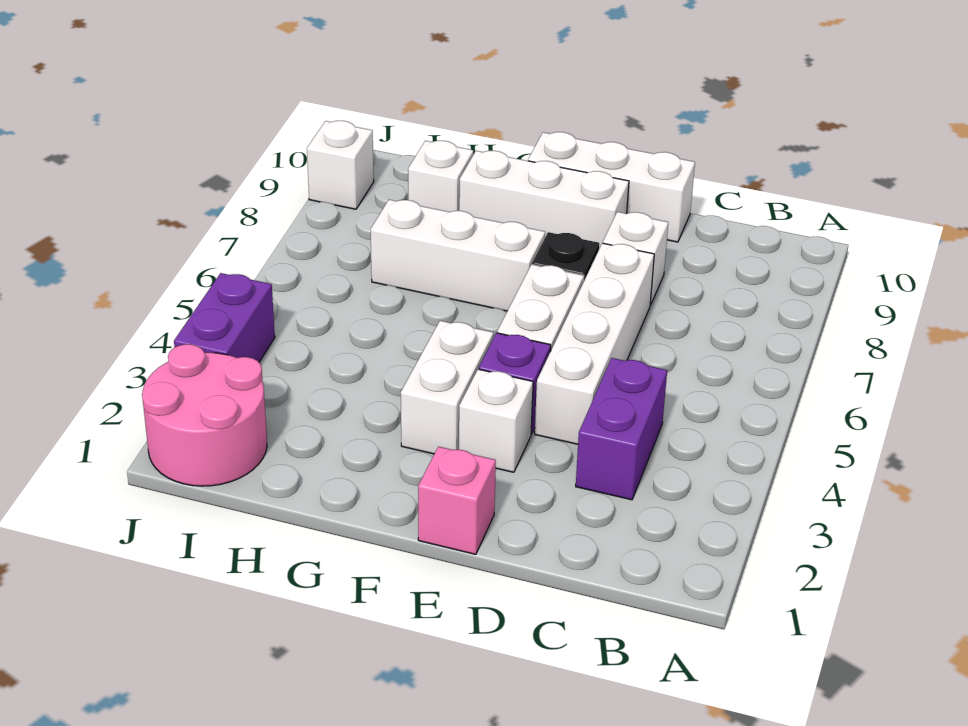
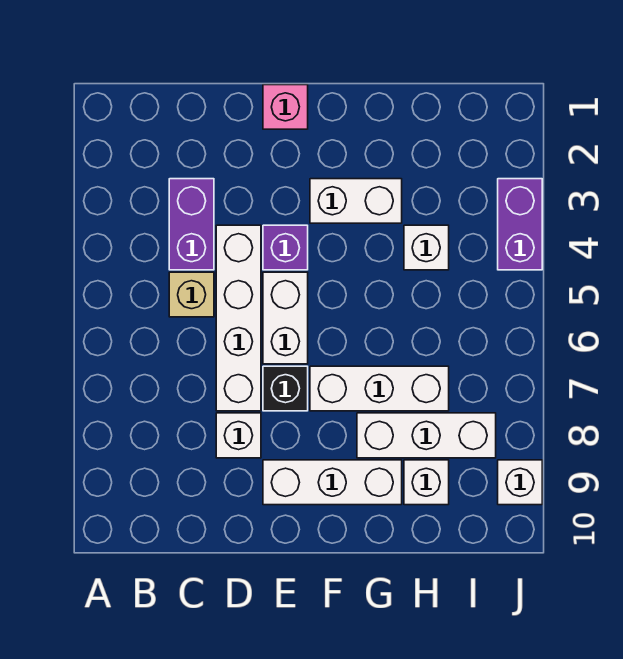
none -> tan 1x1 brick [169,272,214,317]
white 1x3 brick [528,132,695,242] -> white 1x3 brick moved to [357,413,496,458]
white 1x1 brick [459,369,533,472] -> white 1x1 brick moved to [404,225,449,270]
white 1x2 brick [401,321,494,454] -> white 1x2 brick turned to [310,179,402,223]
pink 2x2 round brick [142,344,267,486] -> none

